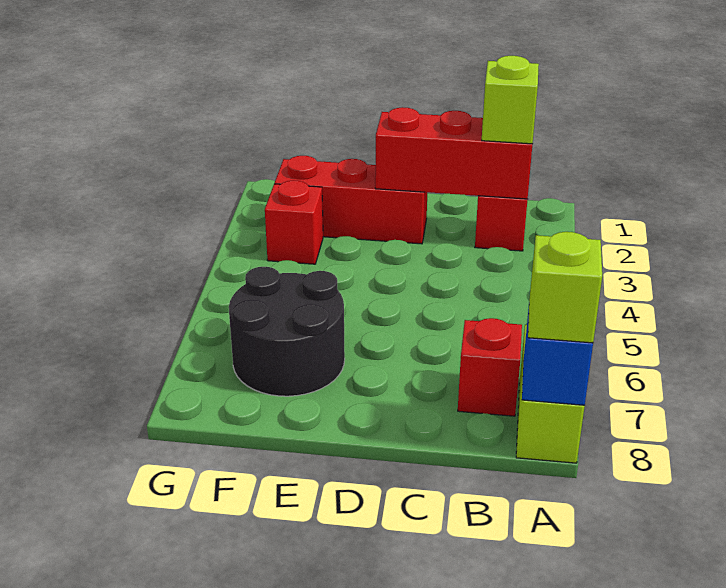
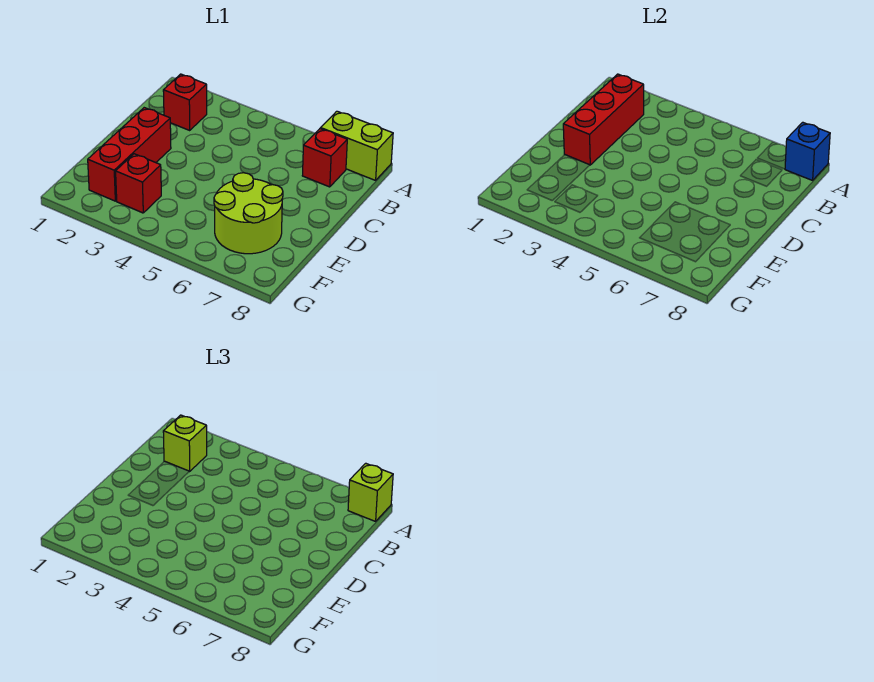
black 2x2 round brick [229,267,345,396] -> lime 2x2 round brick [214,173,283,254]

